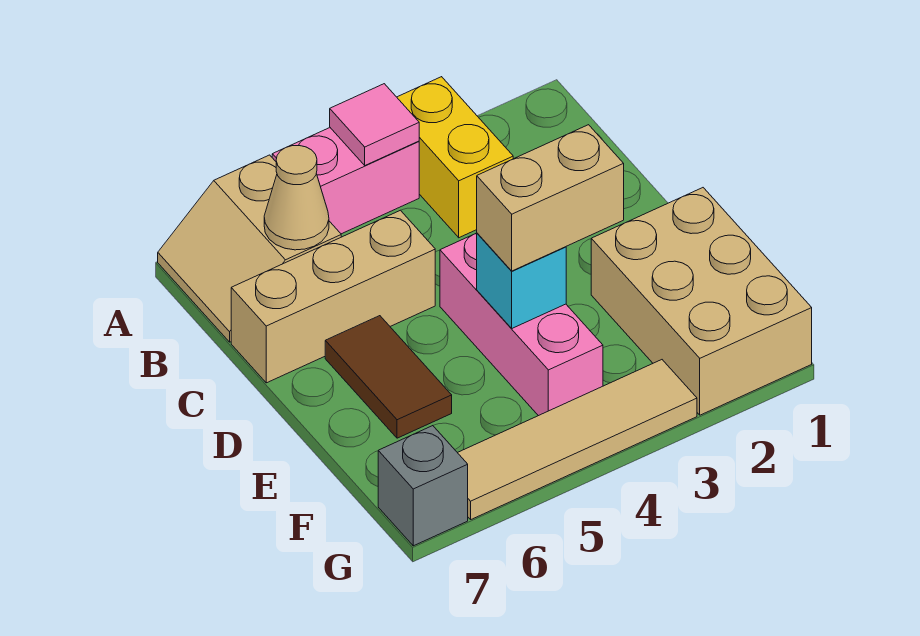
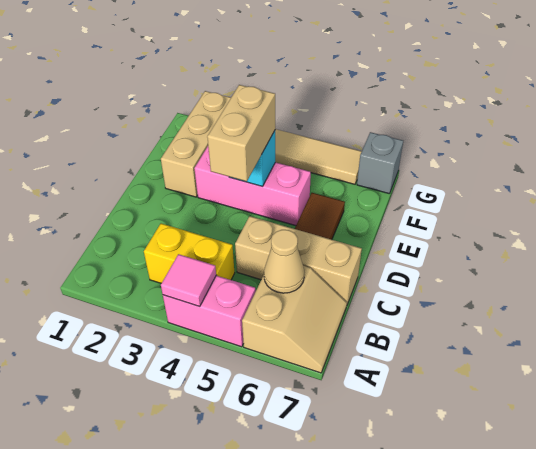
yellow 1x2 brick [397,77,513,238] -> yellow 1x2 brick turned to [144,223,234,283]
pink 1x3 brick [440,233,603,416] -> pink 1x3 brick turned to [194,147,311,226]
tan 2x3 brick [591,188,812,415] -> tan 1x3 brick [161,91,231,197]
tan 1x2 brick [477,125,624,271] -> tan 1x2 brick turned to [207,85,275,181]

